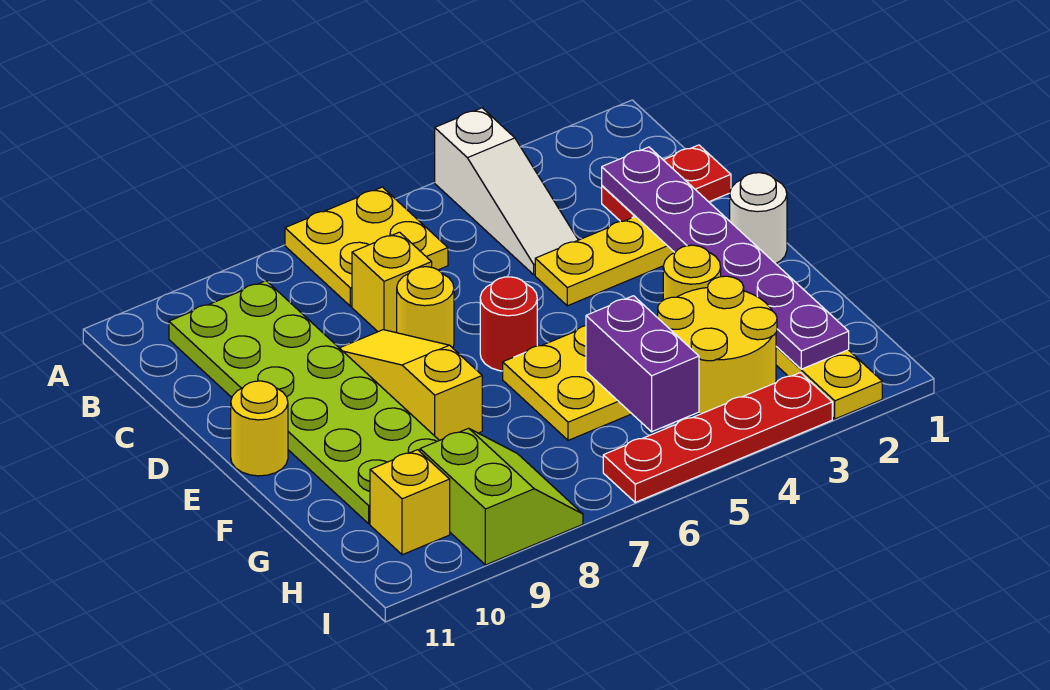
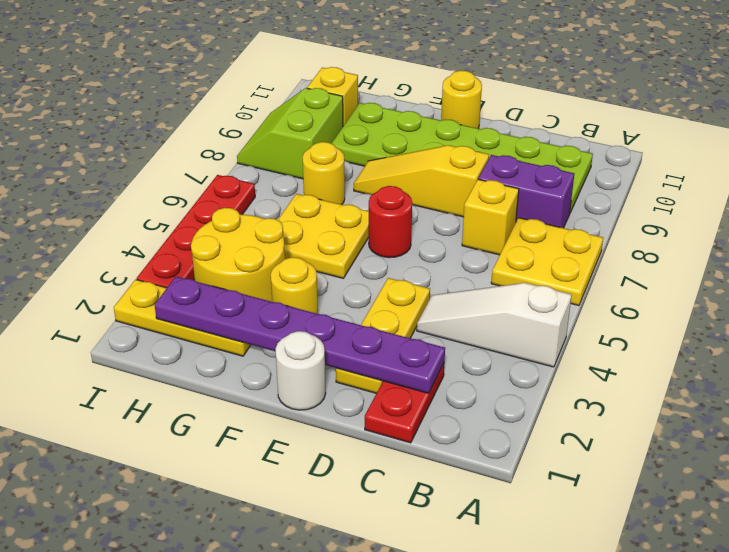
yellow 1x1 round brick [397,267,454,348] -> yellow 1x1 round brick moved to [303,142,345,205]
yellow 1x3 slope [340,330,482,440] -> yellow 1x3 slope turned to [354,145,489,217]
purple 1x2 brick [586,296,699,432] -> purple 1x2 brick moved to [478,155,574,228]
lime 2x2 slope [420,428,583,565] -> lime 2x2 slope turned to [237,88,343,179]

